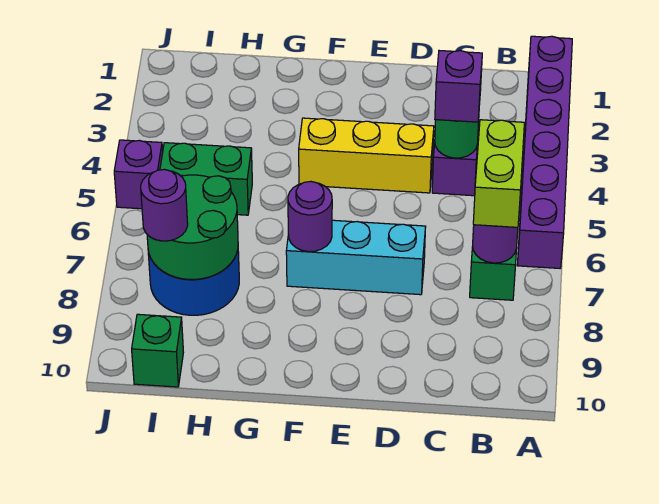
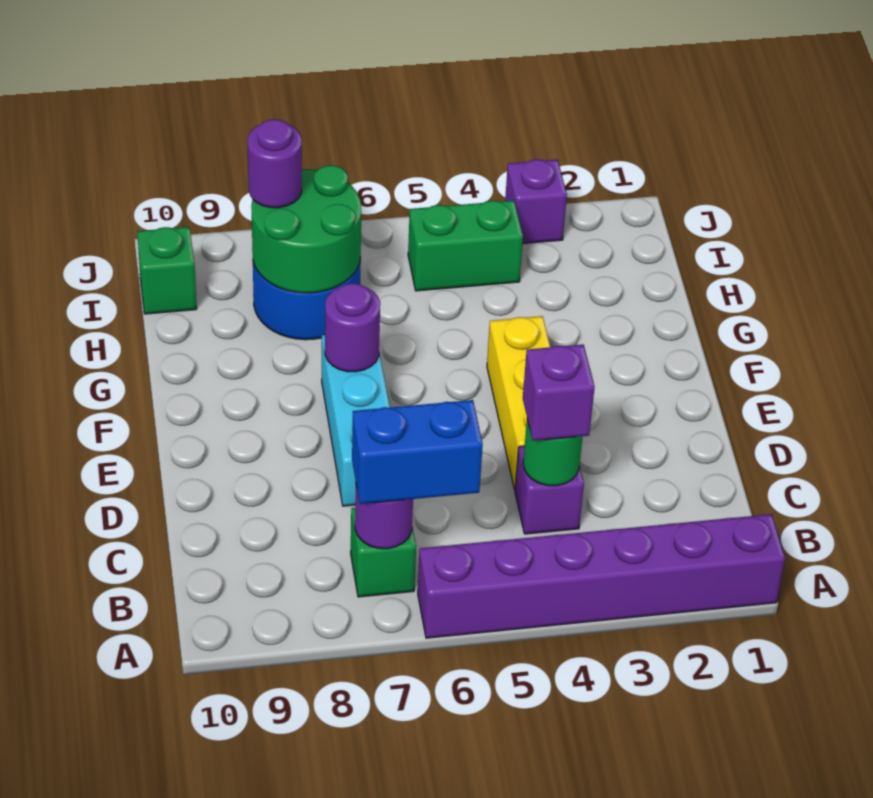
lime 1x2 brick [473,120,524,227] -> blue 1x2 brick [352,400,483,504]
green 1x2 brick [160,143,252,215] -> green 1x2 brick turned to [408,200,523,291]
purple 1x1 brick [114,140,163,209] -> purple 1x1 brick moved to [505,160,567,244]

